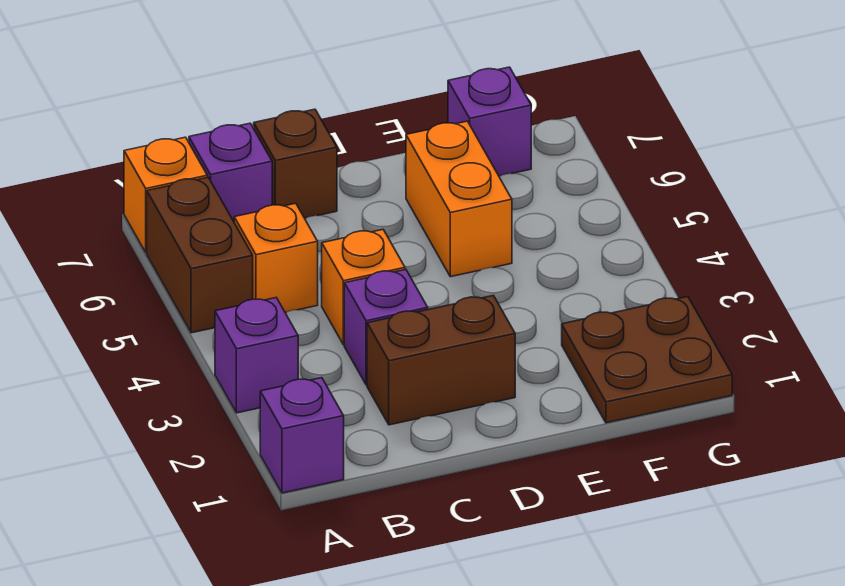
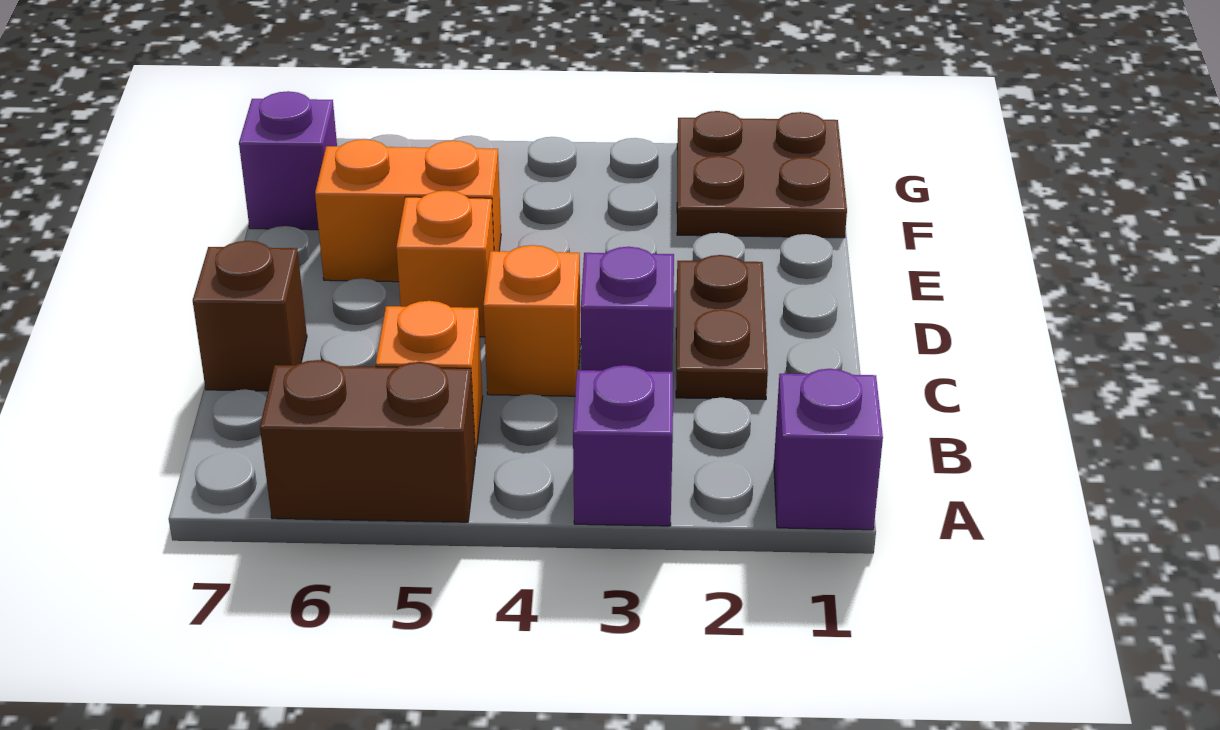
orange 1x1 brick [124,137,207,253] -> orange 1x1 brick moved to [396,190,494,337]
purple 1x1 brick [189,123,272,221] -> none
brown 1x2 brick [367,296,515,425] -> brown 1x2 plate [676,255,768,400]

